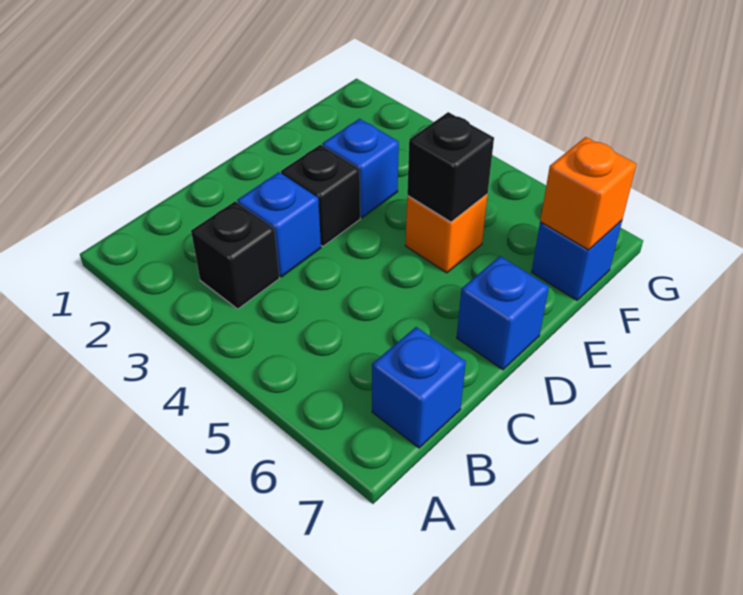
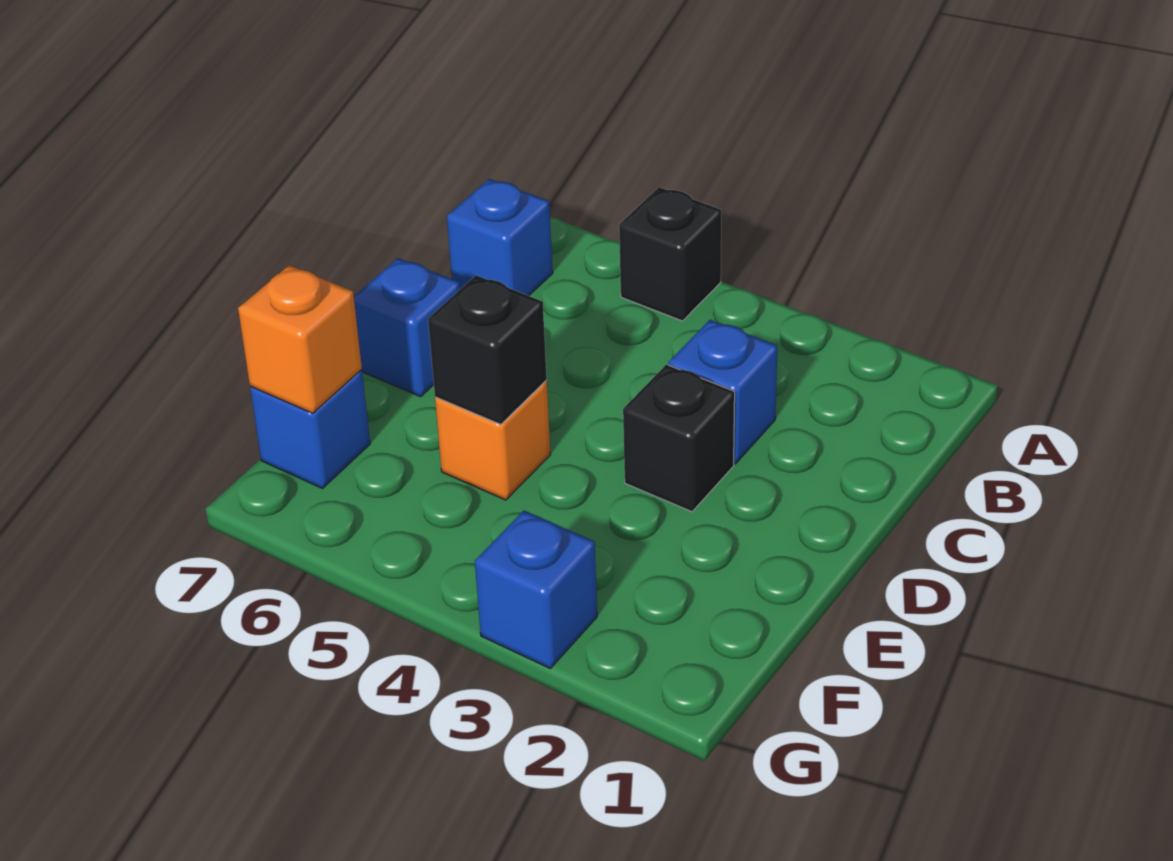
black 1x1 brick [191,201,279,309] -> black 1x1 brick moved to [619,187,721,321]
blue 1x1 brick [322,119,399,218] -> blue 1x1 brick moved to [475,511,597,668]

